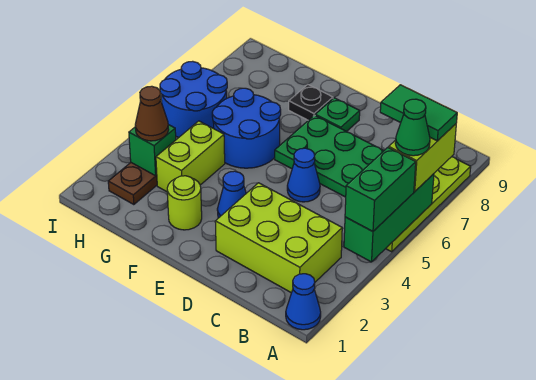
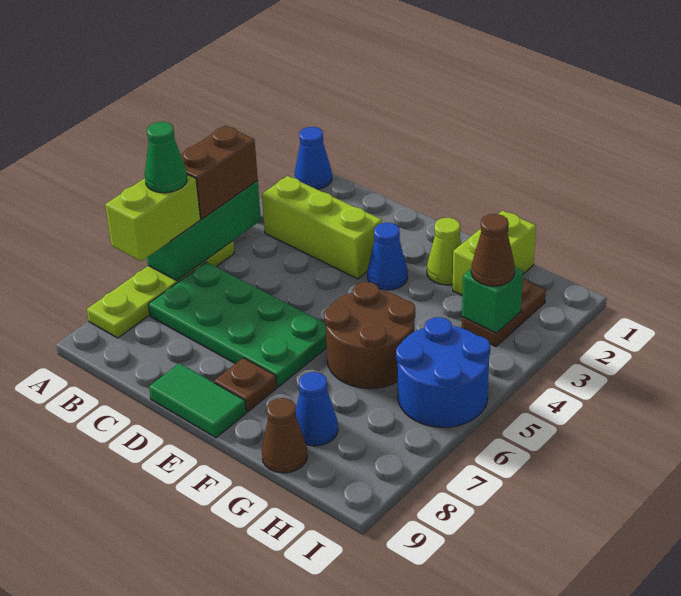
green 1x2 brick [345,147,416,231] -> brown 1x2 brick [181,126,258,219]
green 1x2 tile [380,85,457,141] -> green 1x2 tile moved to [149,363,246,438]
lime 2x3 brick [215,183,342,293] -> lime 1x3 brick [262,176,382,279]
blue 1x1 cone [287,148,320,202] -> blue 1x1 cone moved to [296,372,338,446]
green 1x1 plate [315,98,360,132] -> brown 1x1 plate [214,358,277,412]
lime 1x1 round brick [167,176,202,230] -> lime 1x1 cone [427,218,462,285]
blue 2x2 round brick [212,88,281,168] -> brown 2x2 round brick [324,282,415,388]
black 1x1 plate [289,85,333,120] -> none
lime 1x2 brick [156,121,225,192] -> lime 1x2 brick moved to [453,211,536,295]
none -> brown 1x1 cone [262,398,307,473]

